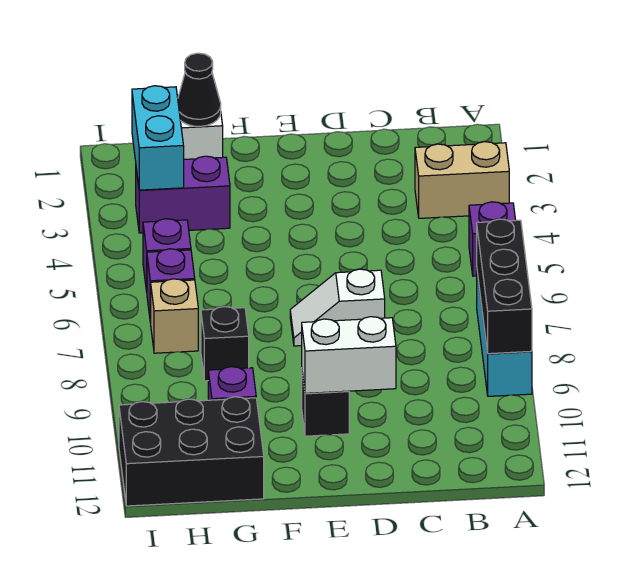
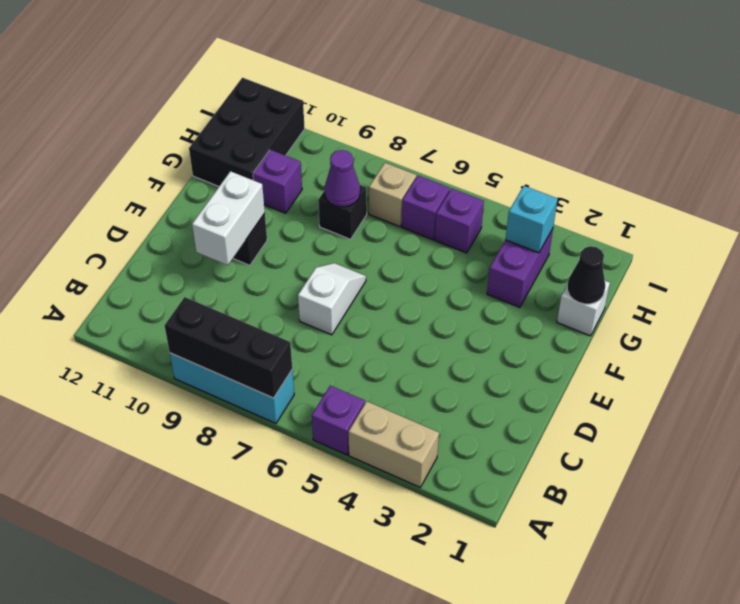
tan 1x2 brick [415,142,509,218] -> tan 1x2 brick turned to [349,401,439,487]
none -> purple 1x1 cone [324,150,360,207]
cyan 1x2 brick [132,86,184,190] -> cyan 1x1 brick [506,186,558,253]

